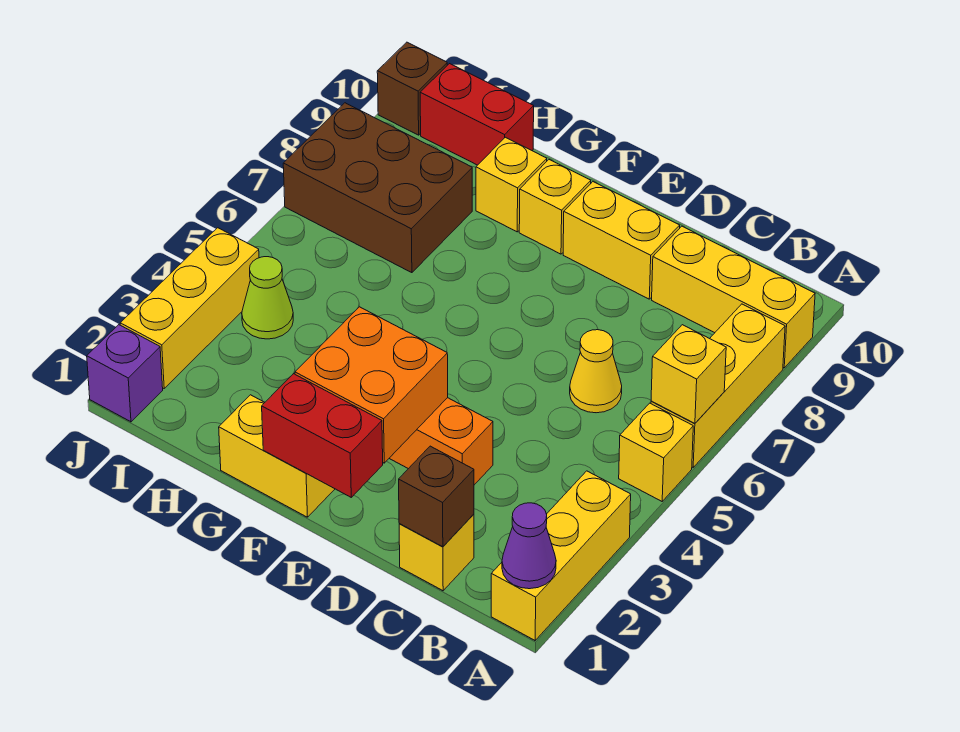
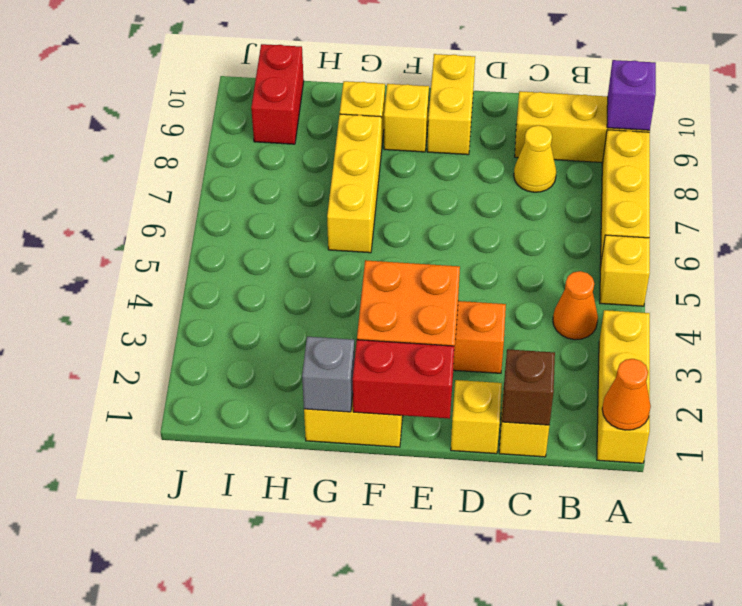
purple 1x1 cone [502,503,556,589] -> orange 1x1 cone [602,359,651,430]
yellow 1x1 brick [651,325,726,423] -> yellow 1x1 brick moved to [451,380,502,454]
none -> orange 1x1 cone [553,271,598,340]
yellow 1x1 cone [570,330,622,413] -> yellow 1x1 cone moved to [514,126,556,192]
yellow 1x2 brick [563,182,680,299] -> yellow 1x2 brick turned to [427,54,475,155]
none -> grey 1x1 brick [302,337,355,412]
brown 2x3 brick [283,103,472,273] -> none
red 1x2 brick [420,64,534,165] -> red 1x2 brick turned to [251,44,304,144]
lime 1x1 cone [242,257,293,339] -> none
purple 1x1 brick [87,325,163,422] -> purple 1x1 brick moved to [607,60,656,131]
yellow 1x3 brick [120,228,259,388] -> yellow 1x3 brick moved to [327,114,382,253]
brown 1x1 brick [377,42,447,135] -> none

